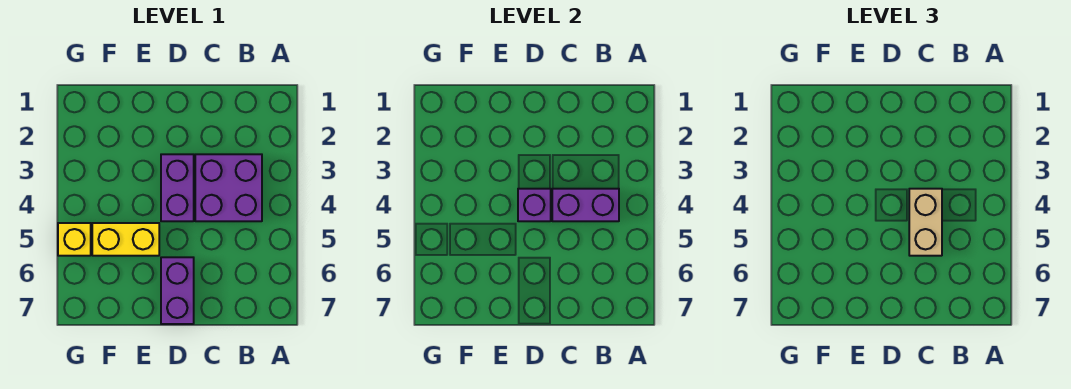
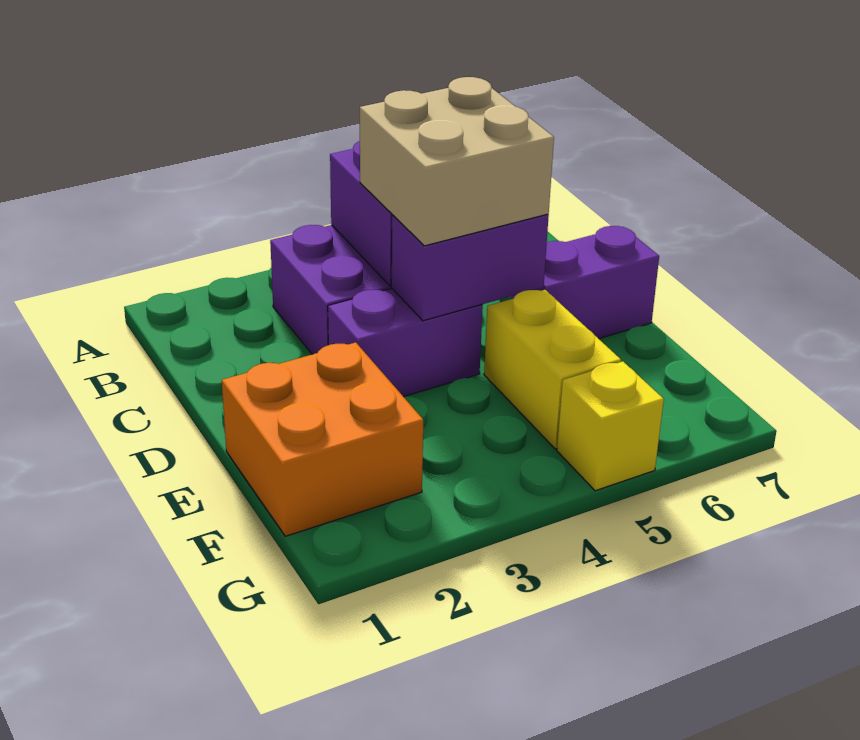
tan 1x2 brick [909,189,942,256] -> tan 2x2 brick [360,77,554,246]
purple 1x1 brick [518,189,551,221] -> purple 1x2 brick [391,214,549,321]
none -> orange 2x2 brick [222,342,423,536]

